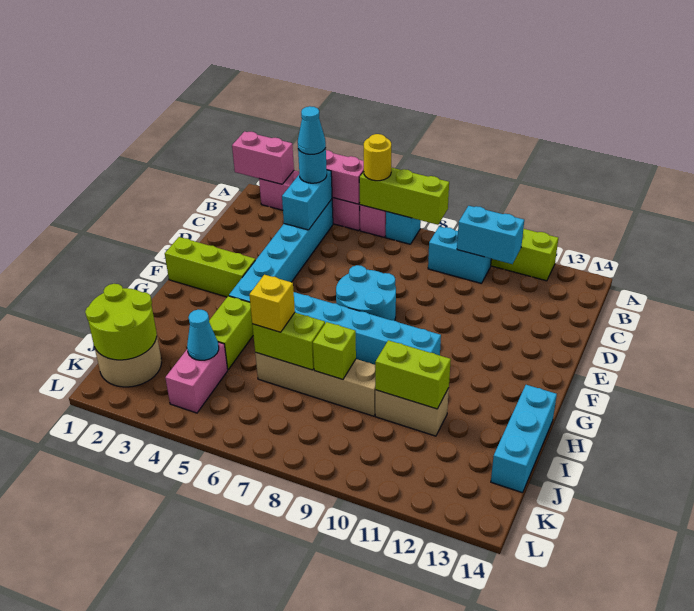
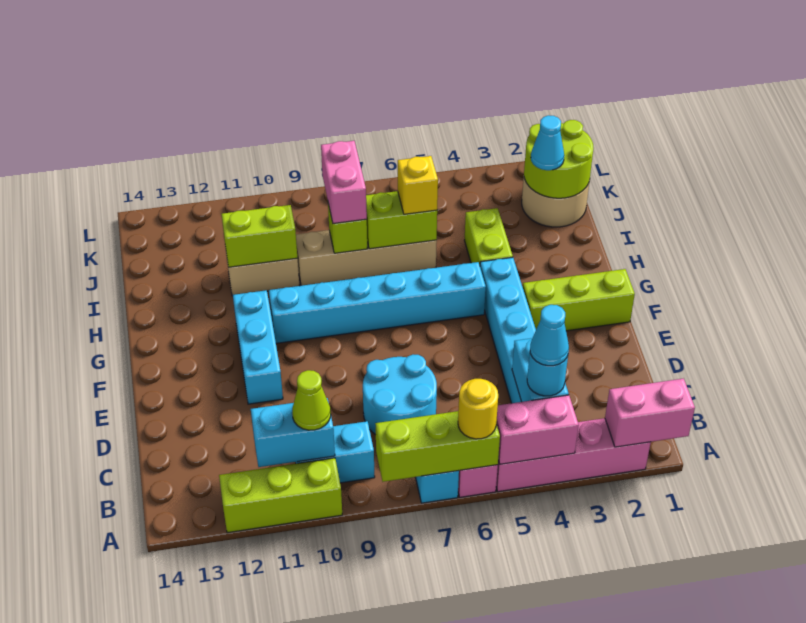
none -> lime 1x1 cone [292,370,331,430]
cyan 2x2 round brick [336,265,396,321] -> cyan 2x2 round brick moved to [363,354,437,435]
cyan 1x3 brick [491,385,557,493] -> cyan 1x3 brick moved to [233,290,283,404]
pink 1x2 brick [165,342,228,413] -> pink 1x2 brick moved to [321,141,367,224]
cyan 1x1 cone [187,310,219,360] -> cyan 1x1 cone moved to [531,115,564,170]

